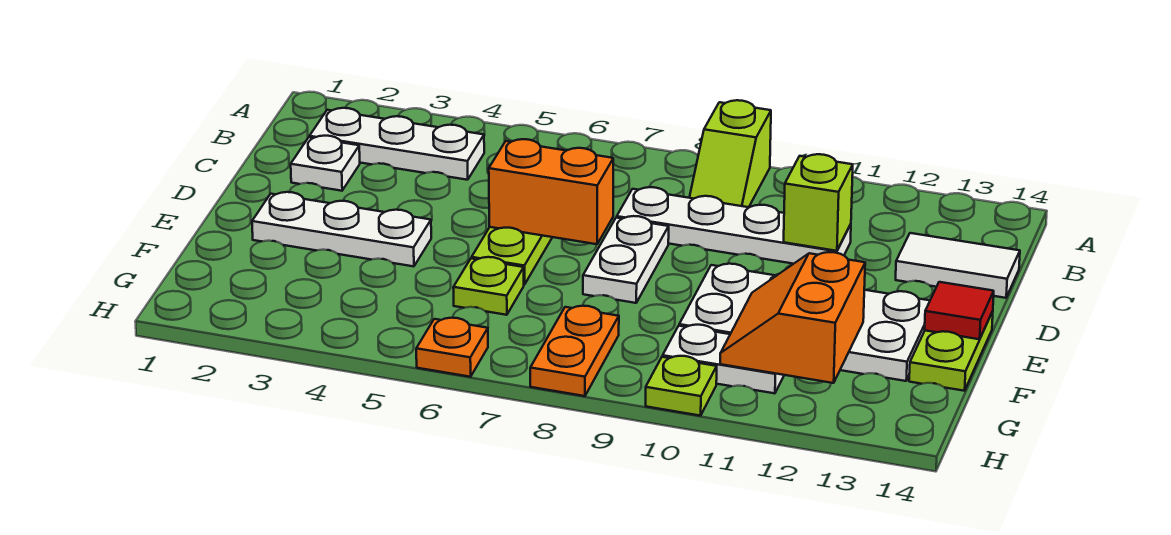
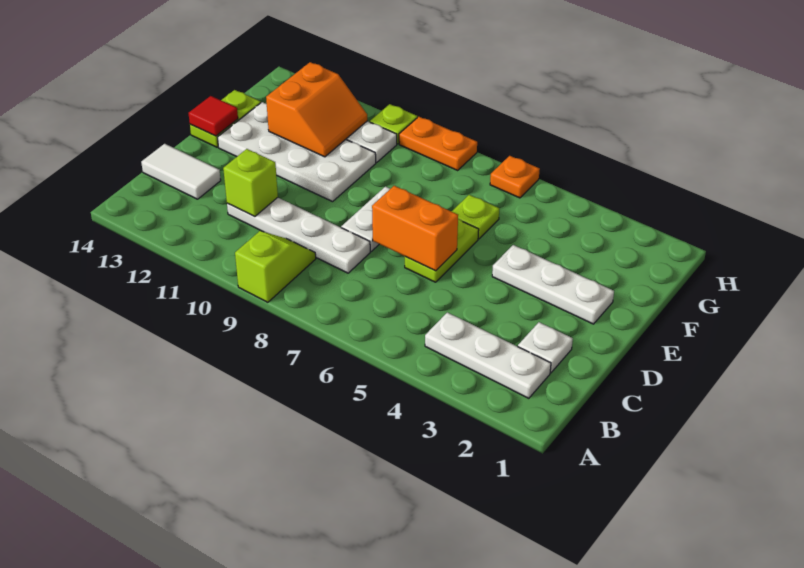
orange 1x2 plate [530,306,619,396] -> orange 1x2 plate turned to [399,117,477,170]

